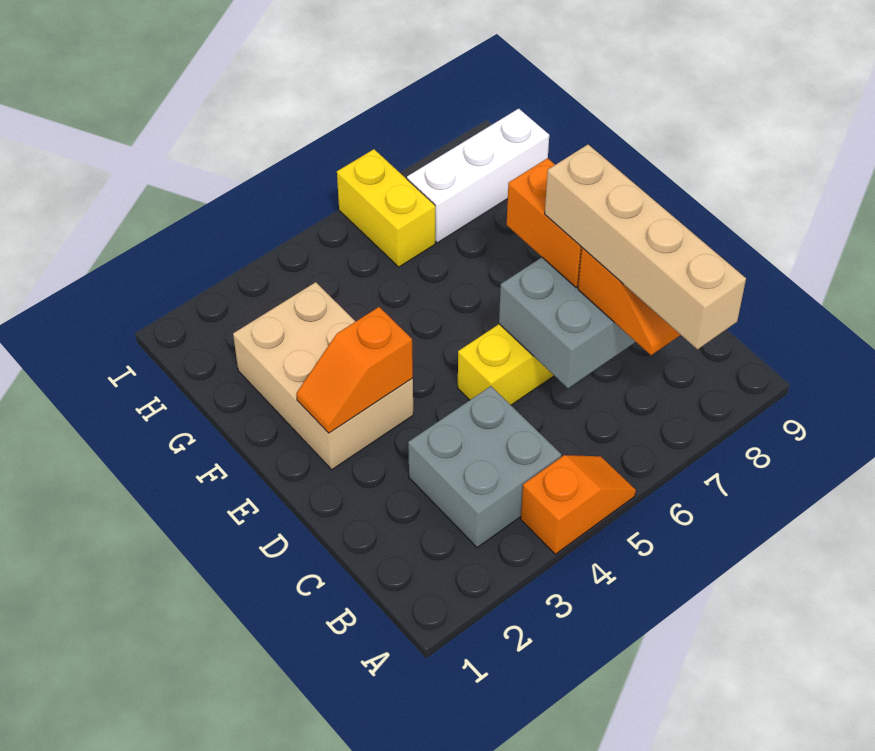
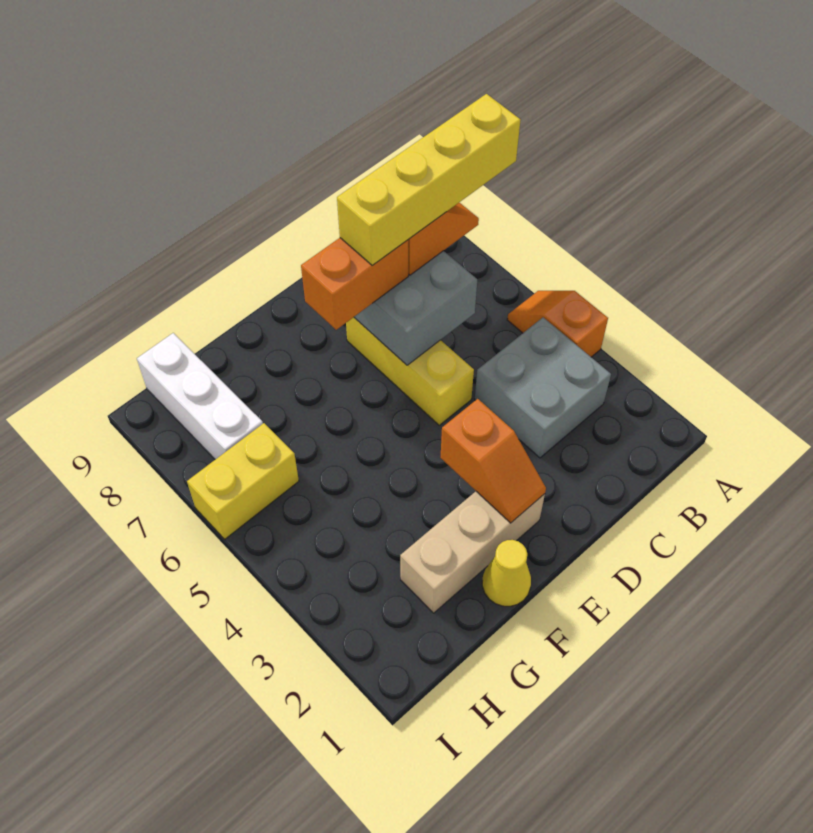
tan 1x4 brick [545,145,746,349] -> yellow 1x4 brick [337,94,520,265]
tan 2x3 brick [233,282,413,470] -> tan 1x3 brick [400,491,545,613]
none -> yellow 1x1 cone [482,540,531,606]

